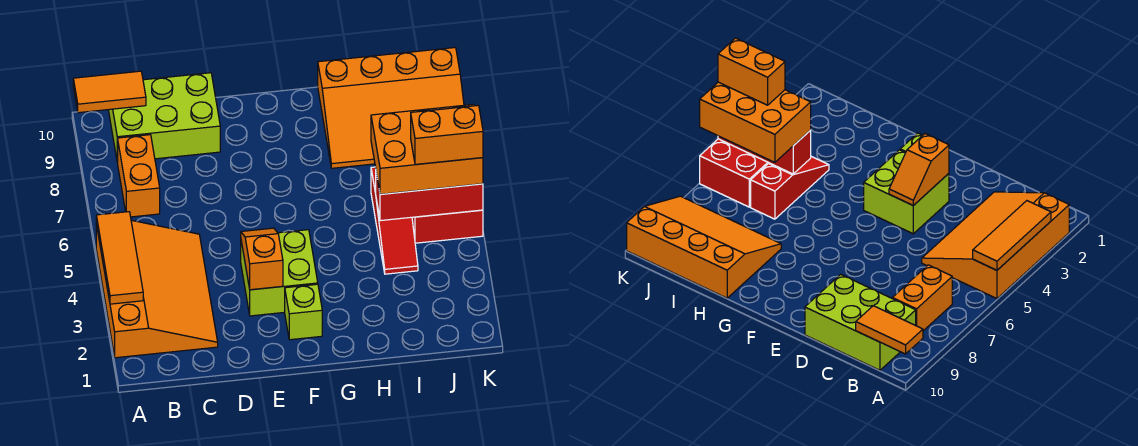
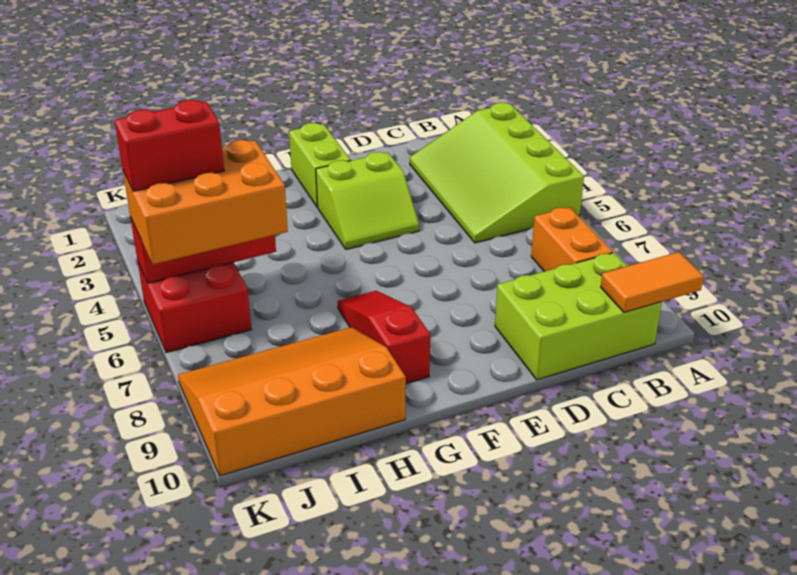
orange 3x4 slope [96,220,218,358] -> lime 3x4 slope [410,103,584,243]
orange 1x3 tile [96,212,143,304] -> none
lime 2x2 brick [241,230,318,316] -> lime 2x2 slope [316,152,419,249]
orange 1x2 slope [241,228,283,290] -> none
lime 1x1 brick [285,284,322,340] -> lime 1x2 brick [289,123,351,207]
red 1x3 slope [371,167,418,274] -> red 1x3 slope moved to [338,291,430,383]
orange 1x2 brick [411,105,483,164] -> red 1x2 brick [115,100,224,191]

